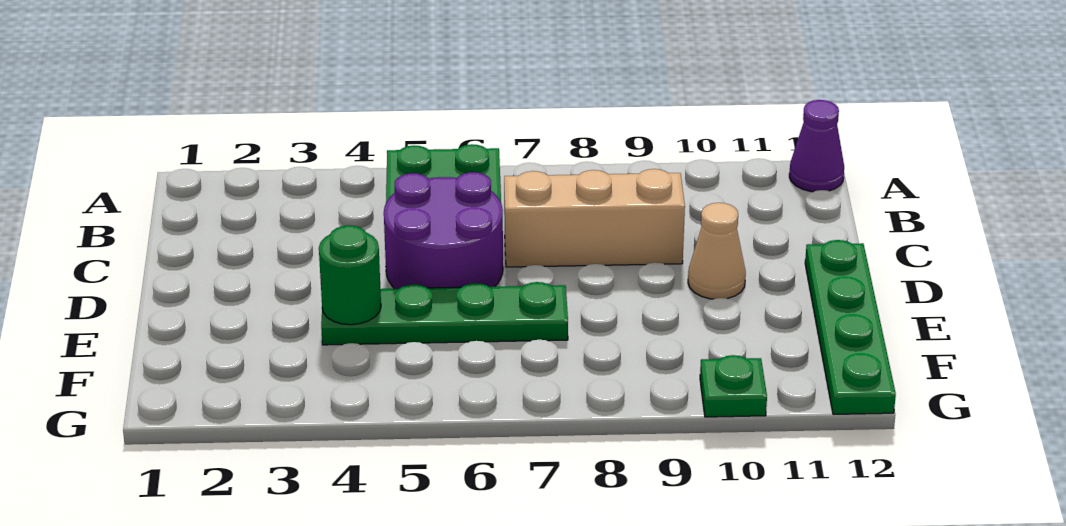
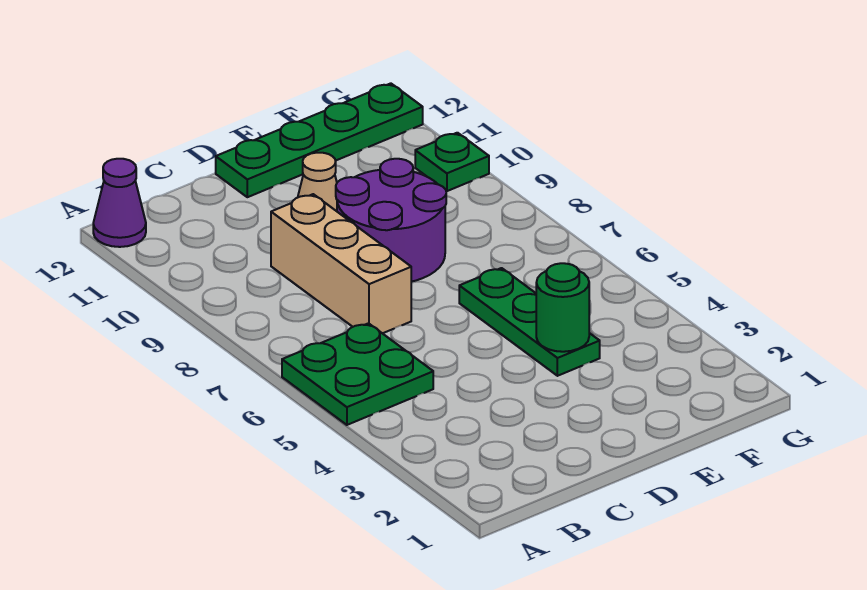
purple 2x2 round brick [384,172,503,289] -> purple 2x2 round brick moved to [336,159,446,282]
green 1x4 plate [321,282,568,345] -> green 1x3 plate [459,268,600,376]

